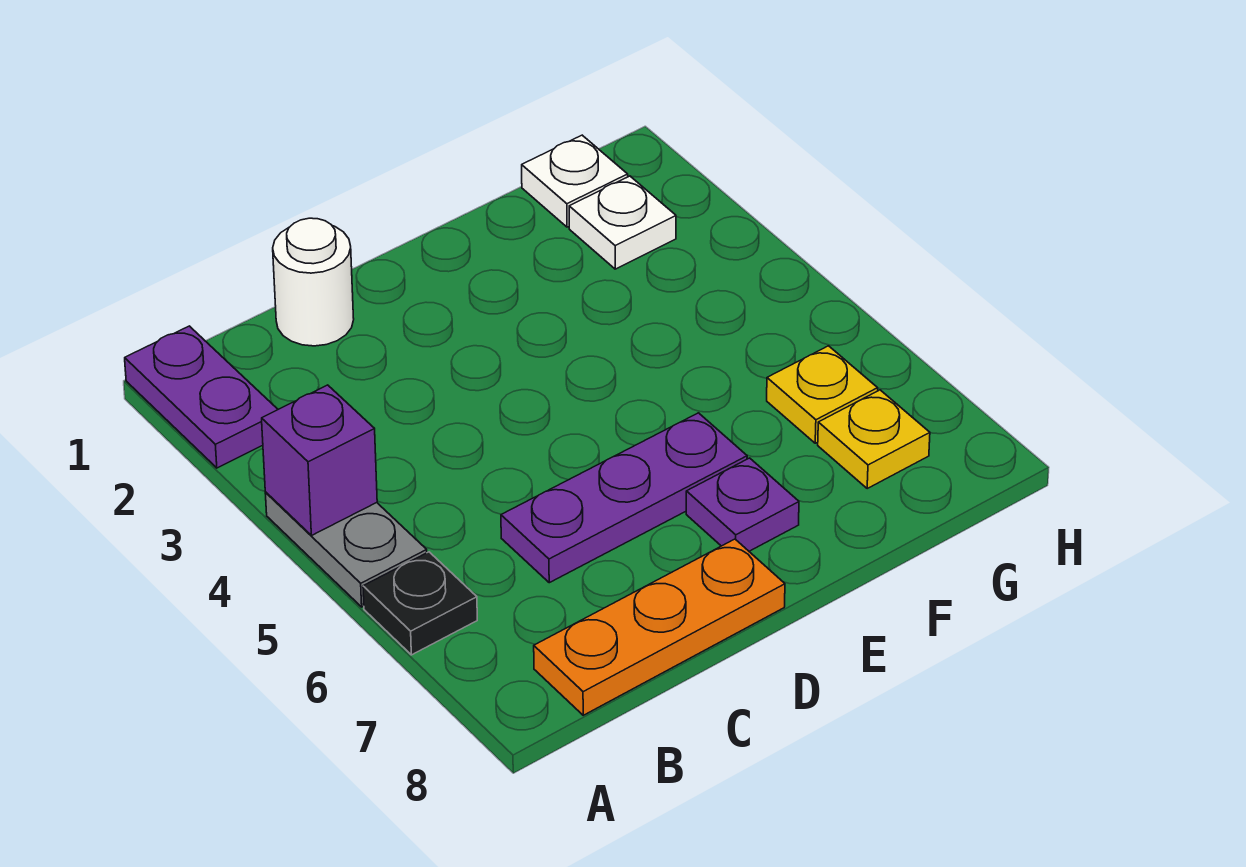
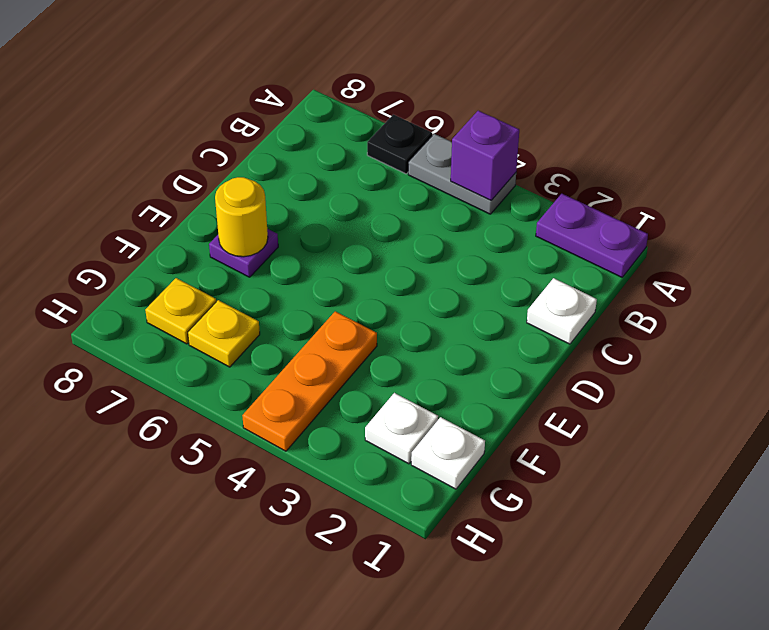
orange 1x3 plate [534,539,785,715] -> orange 1x3 plate moved to [242,311,377,451]
white 1x1 round brick [273,218,354,346] -> white 1x1 plate [527,278,597,344]
purple 1x3 plate [501,413,747,583] -> none
none -> yellow 1x1 round brick [215,177,268,257]

